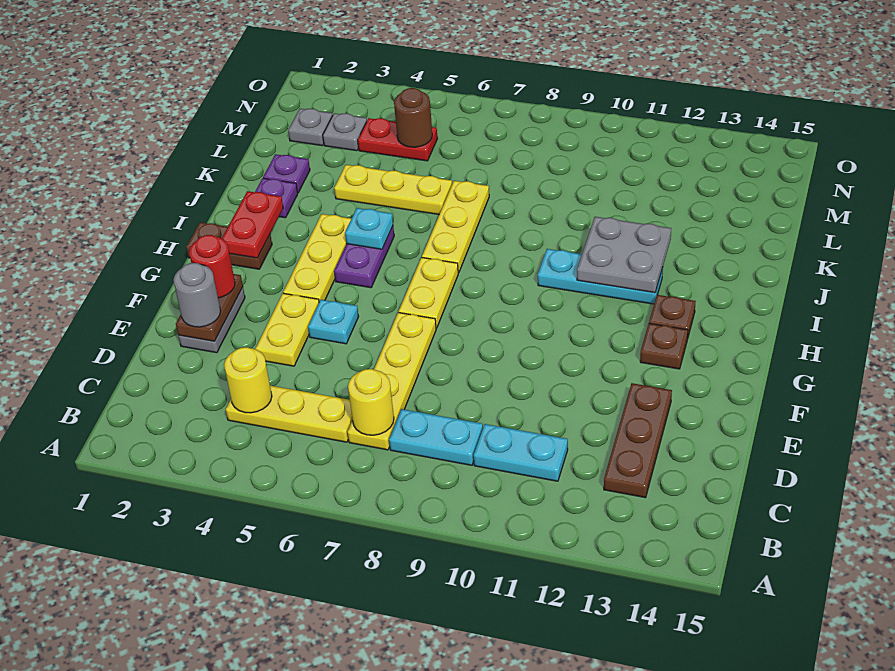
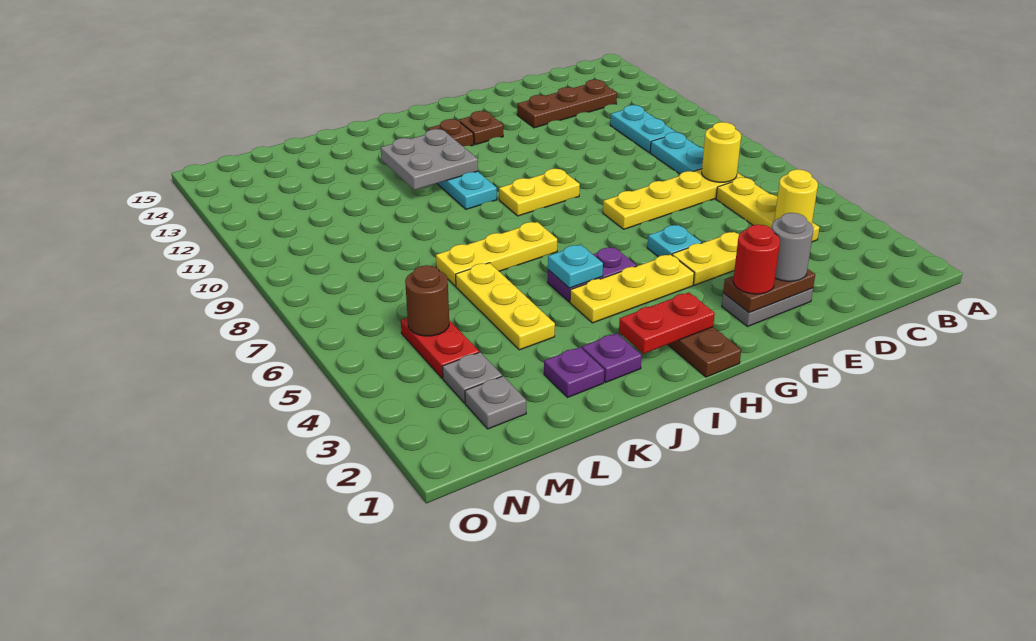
yellow 1x2 plate [399,257,458,328] -> yellow 1x2 plate moved to [499,169,580,216]

